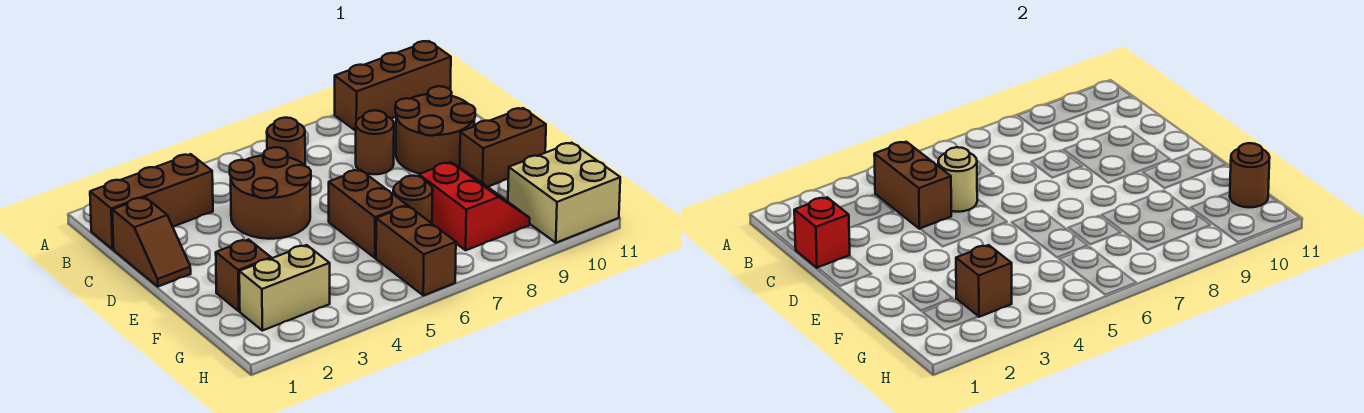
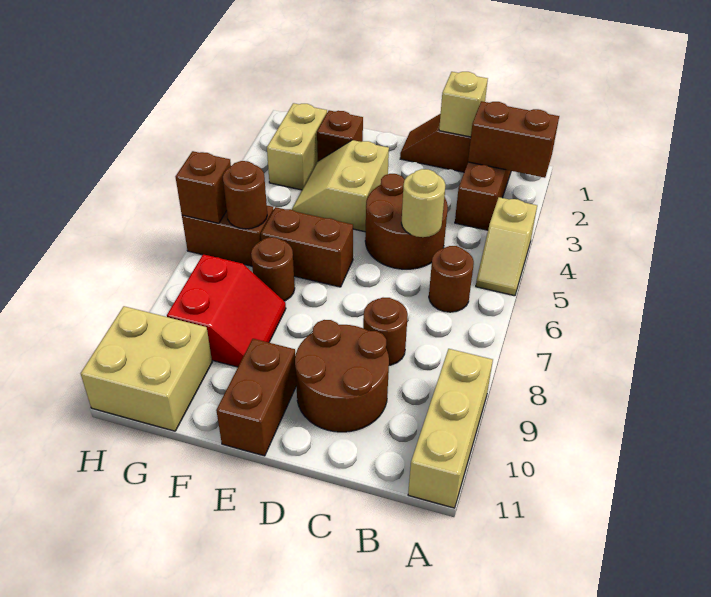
none -> tan 1x2 slope [476,197,537,296]
brown 1x3 brick [335,41,451,131] -> tan 1x3 brick [408,349,493,508]
brown 1x2 brick [874,142,951,229] -> brown 1x2 brick moved to [468,101,559,178]
red 1x1 brick [794,197,850,268] -> tan 1x1 brick [439,72,488,137]
none -> tan 2x2 slope [292,140,389,232]
red 2x2 slope [419,162,530,250] -> red 2x2 slope turned to [167,254,286,367]
brown 1x1 brick [956,245,1012,317] -> brown 1x1 brick moved to [176,151,231,223]
brown 1x1 round brick [1230,143,1270,207] -> brown 1x1 round brick moved to [223,161,267,229]

